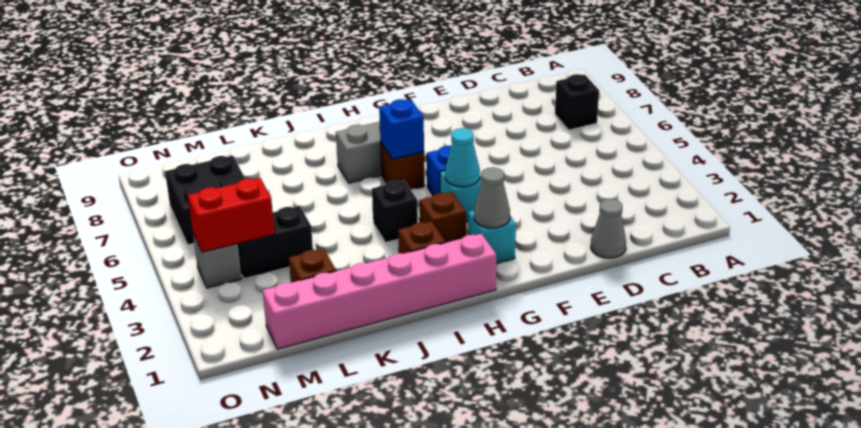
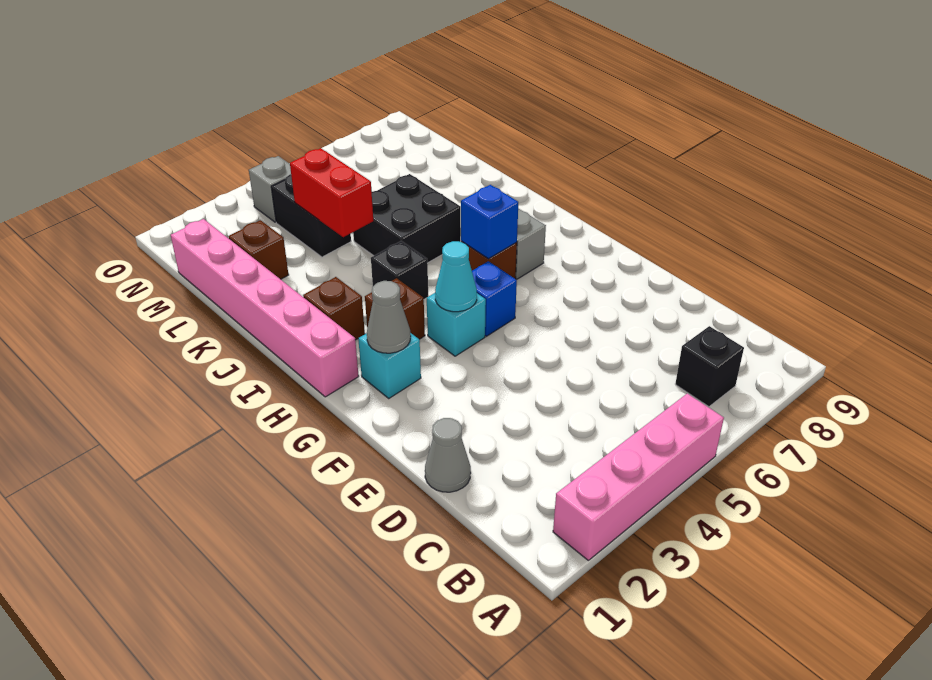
none -> pink 1x4 brick [553,393,724,560]
red 1x2 brick [188,178,275,252] -> red 1x2 brick moved to [290,148,373,237]
black 2x2 brick [165,156,245,245] -> black 2x2 brick moved to [353,174,461,263]

